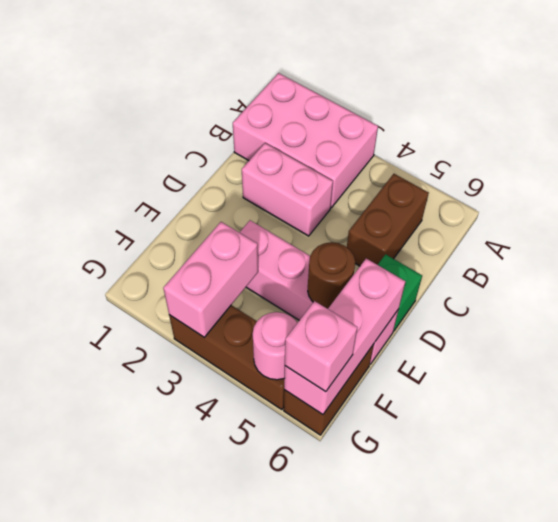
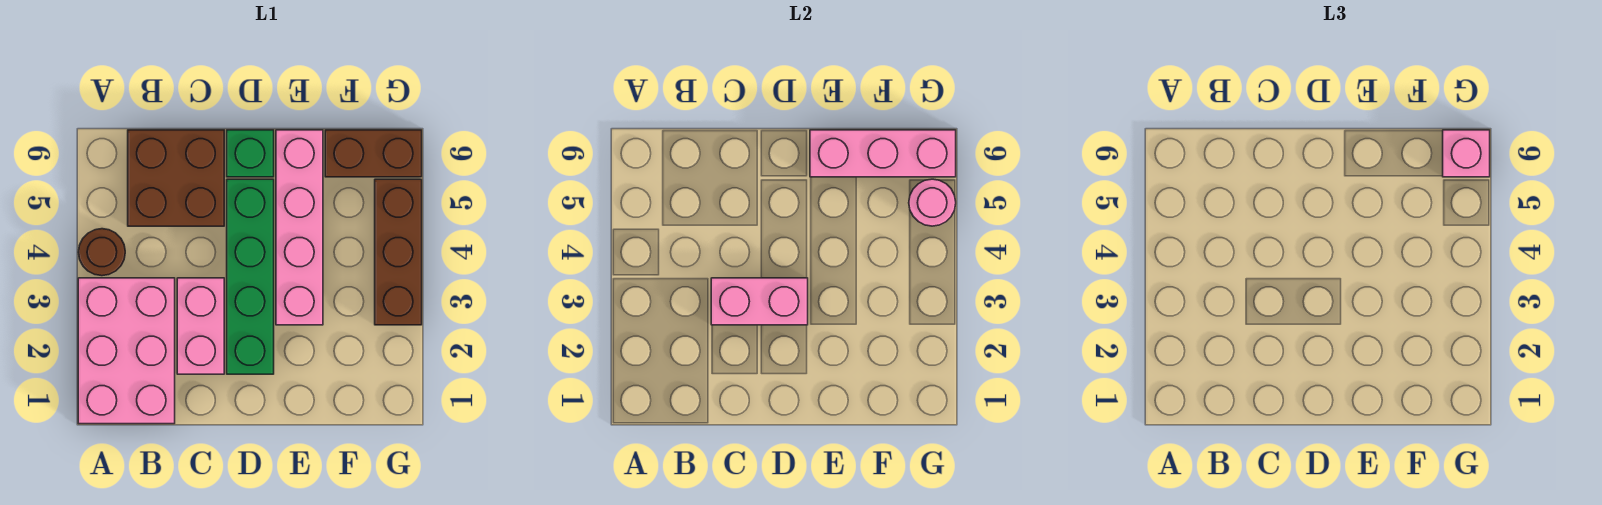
brown 1x2 brick [347,174,429,266] -> brown 2x2 brick [128,130,224,226]
none -> green 1x4 brick [227,179,274,374]
brown 1x1 round brick [308,242,355,309] -> brown 1x1 round brick moved to [78,229,125,276]
pink 1x2 brick [163,222,258,337] -> pink 1x2 brick moved to [711,278,808,325]

